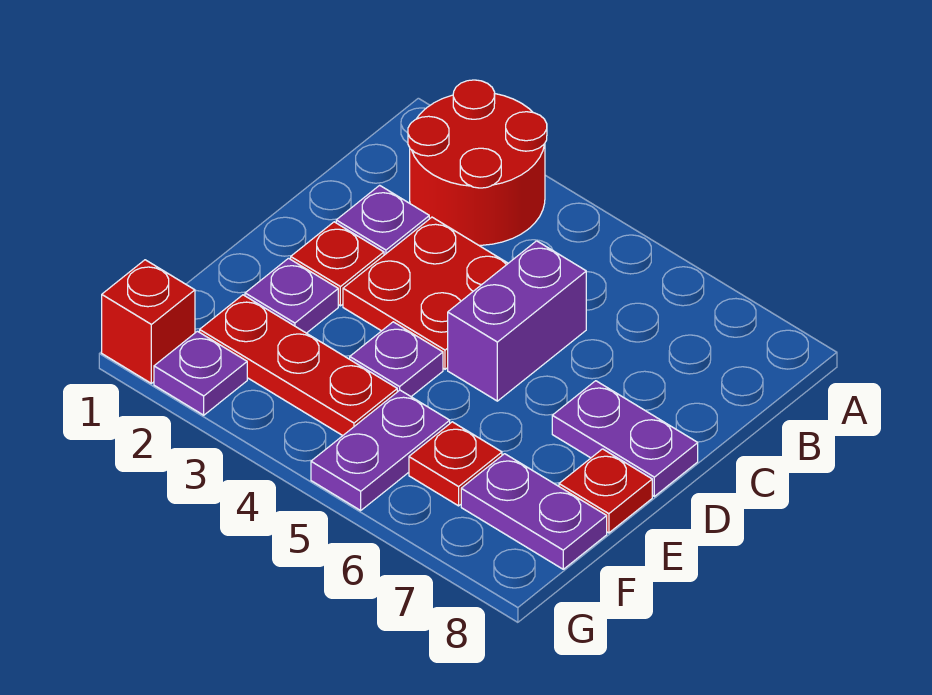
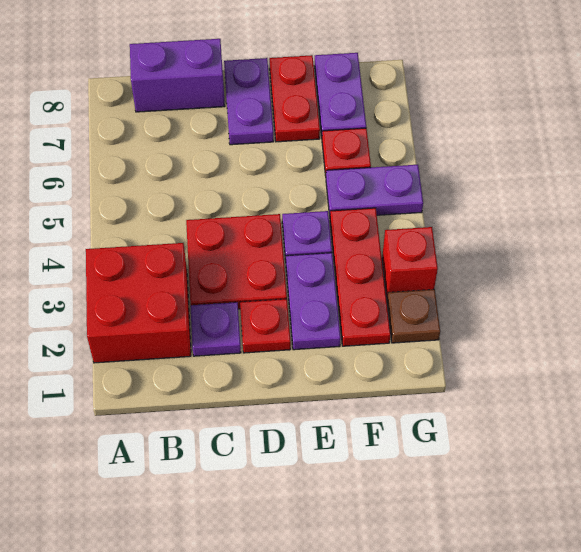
red 2x2 round brick [408,80,547,245] -> red 2x2 brick [86,243,191,363]
purple 1x2 brick [448,241,586,401] -> purple 1x2 brick moved to [130,39,225,112]
purple 1x1 plate [245,258,338,333] -> purple 1x2 plate [286,253,341,350]
red 1x1 plate [559,449,652,533] -> red 1x2 plate [269,55,320,142]
red 1x1 brick [102,260,195,383] -> red 1x1 brick moved to [382,227,438,297]
purple 1x1 plate [154,331,247,415] -> brown 1x1 plate [387,289,440,343]

